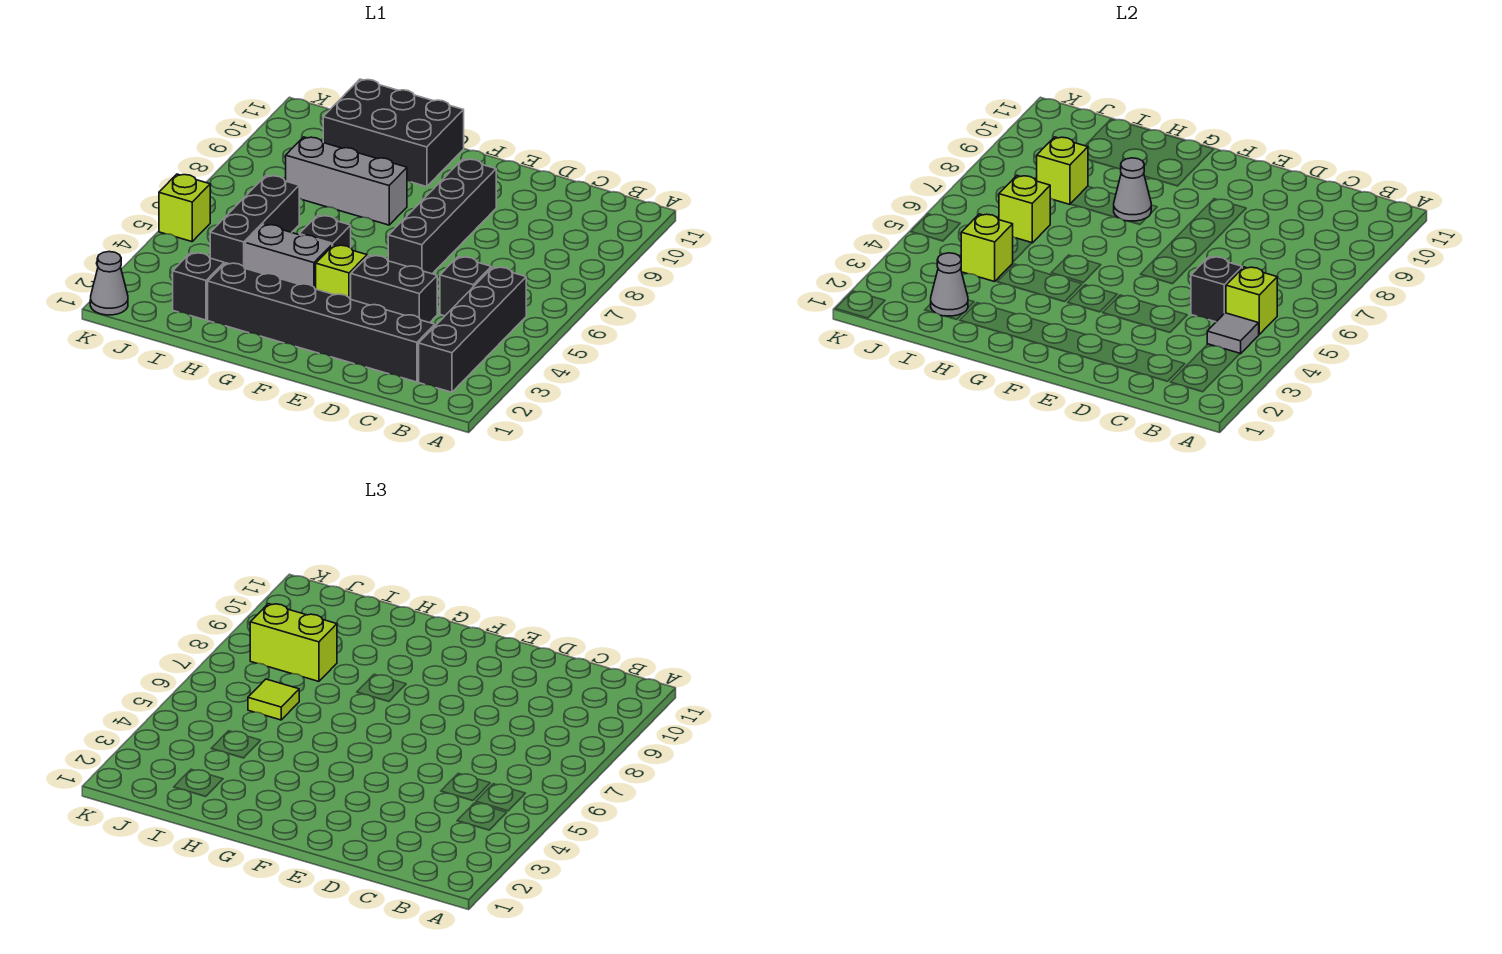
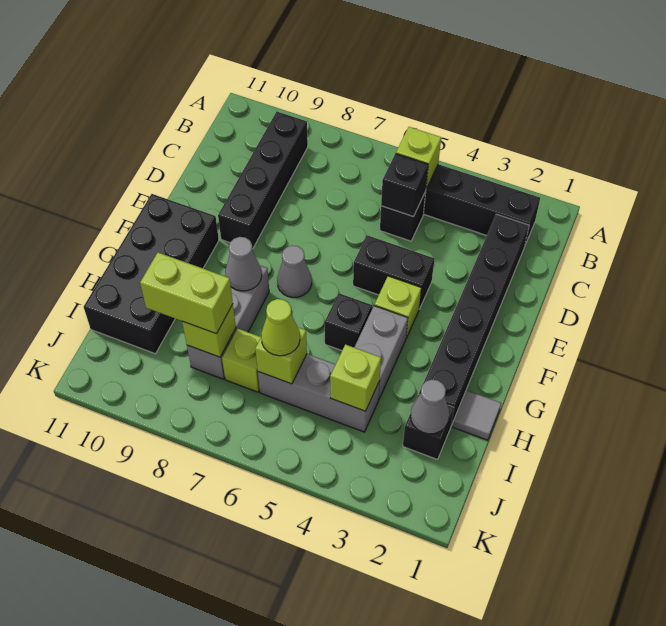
grey 1x1 tile [1207,313,1259,354] -> grey 1x1 tile moved to [453,391,501,440]
black 1x2 brick [351,255,437,323] -> black 1x2 brick turned to [353,235,435,309]
black 1x4 brick [388,159,496,274] -> black 1x4 brick turned to [218,112,308,248]
black 2x3 brick [323,79,464,187] -> black 2x4 brick [84,194,219,354]
black 1x3 brick [210,176,299,268] -> grey 1x3 brick [258,354,380,432]
lime 1x1 tile [248,679,299,720] -> lime 1x1 cone [261,299,300,356]
lime 1x2 brick [250,604,337,681] -> lime 1x2 brick turned to [140,253,233,334]
grey 1x1 cone [90,252,128,315] -> grey 1x1 cone moved to [277,246,312,297]
lime 1x1 brick [159,174,210,242] -> lime 1x1 brick moved to [222,329,261,392]

